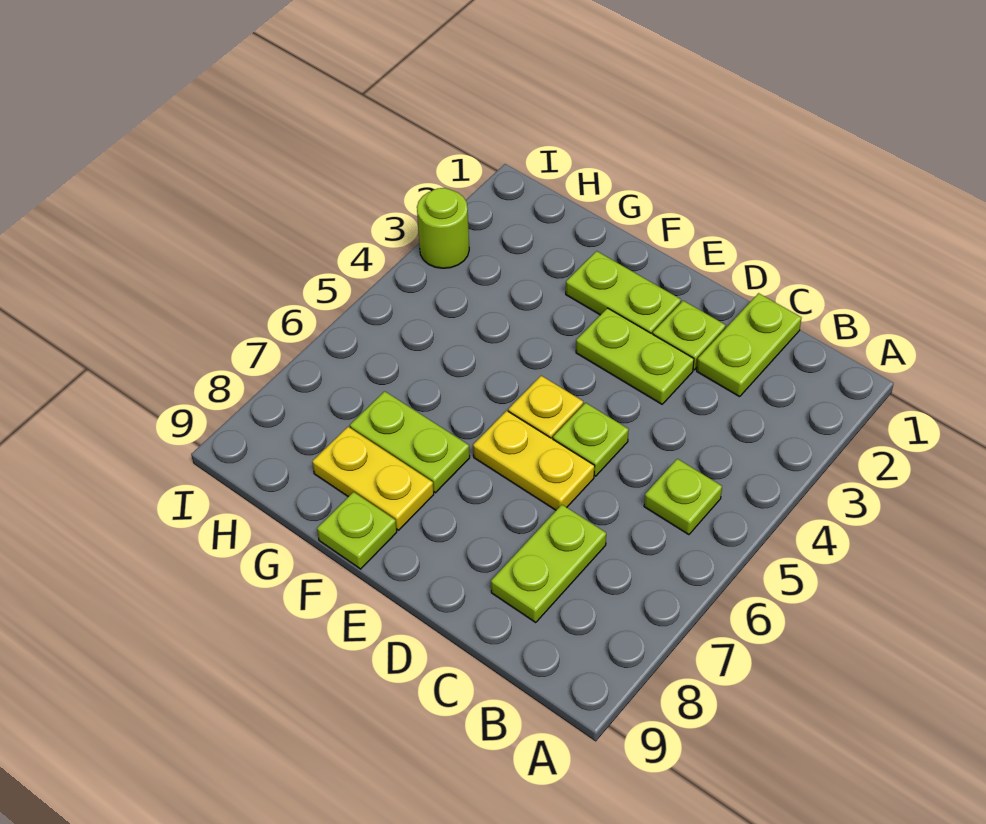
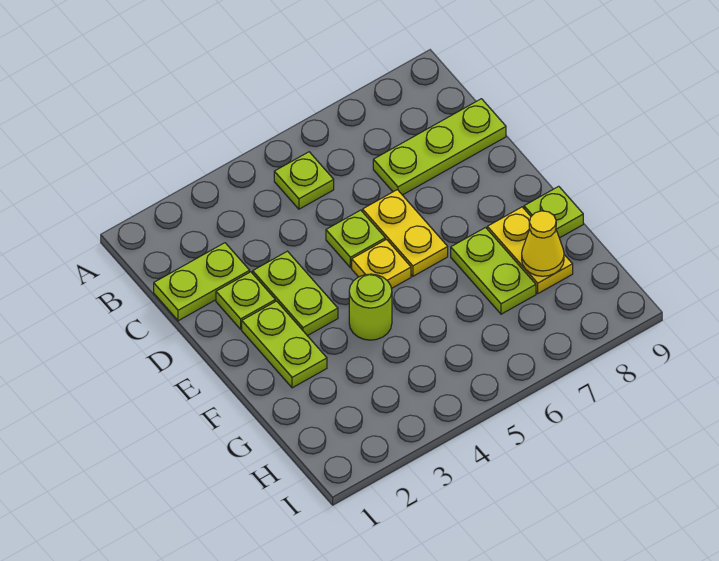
lime 1x2 plate [491,505,606,623] -> lime 1x3 plate [373,99,506,195]
none -> yellow 1x1 cone [522,211,564,276]
lime 1x1 round brick [417,188,469,268] -> lime 1x1 round brick moved to [349,274,392,340]

